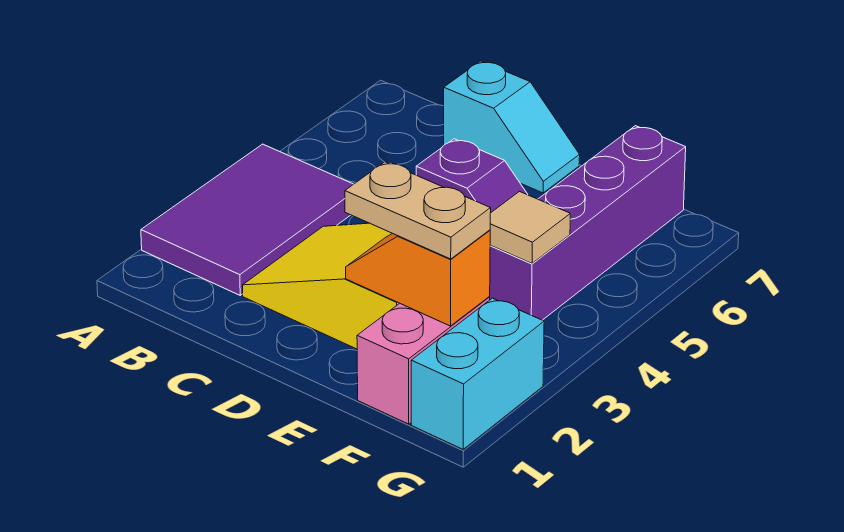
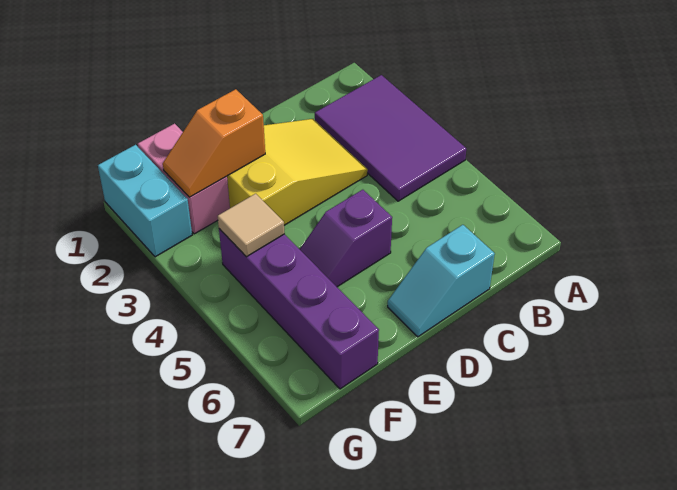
orange 1x2 slope [346,230,490,326] -> orange 1x2 slope turned to [163,89,265,197]
tan 1x2 plate [345,162,491,259] -> none

